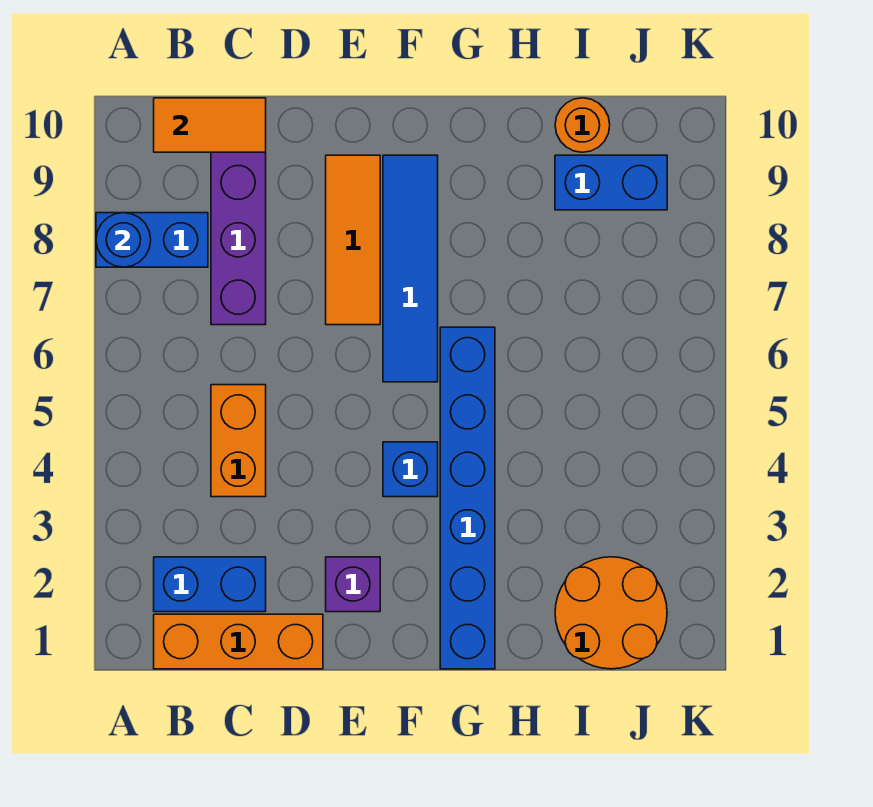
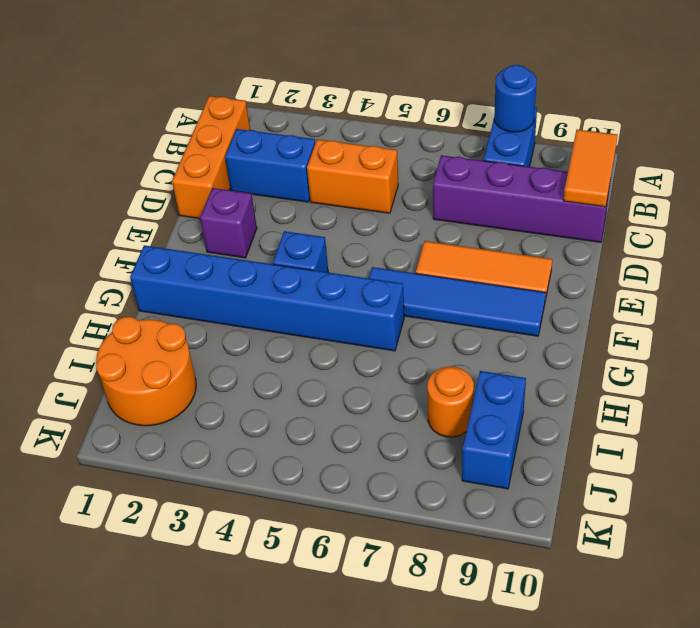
blue 1x2 brick [154,557,266,612] -> blue 1x2 brick turned to [225,129,315,202]
orange 1x1 round brick [555,98,610,152] -> orange 1x1 round brick moved to [427,367,474,437]

